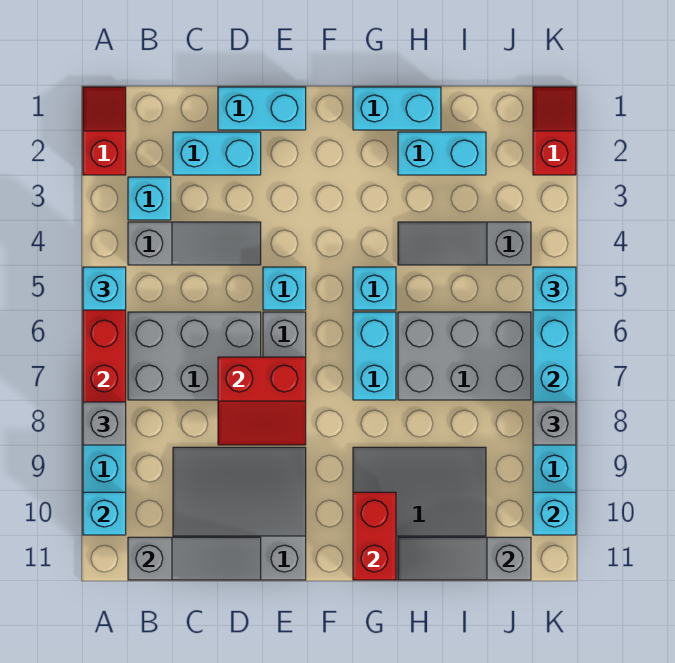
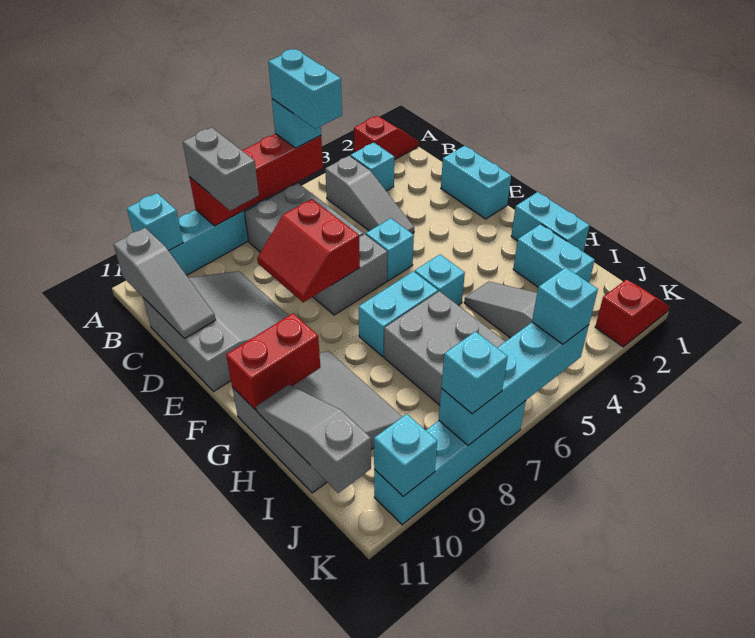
grey 1x1 brick [83,402,126,445] -> grey 1x2 brick [183,128,259,211]
cyan 1x2 brick [173,132,261,175] -> cyan 1x2 brick moved to [268,49,342,129]
grey 1x1 brick [533,402,576,445] -> cyan 1x1 brick [441,331,508,414]

